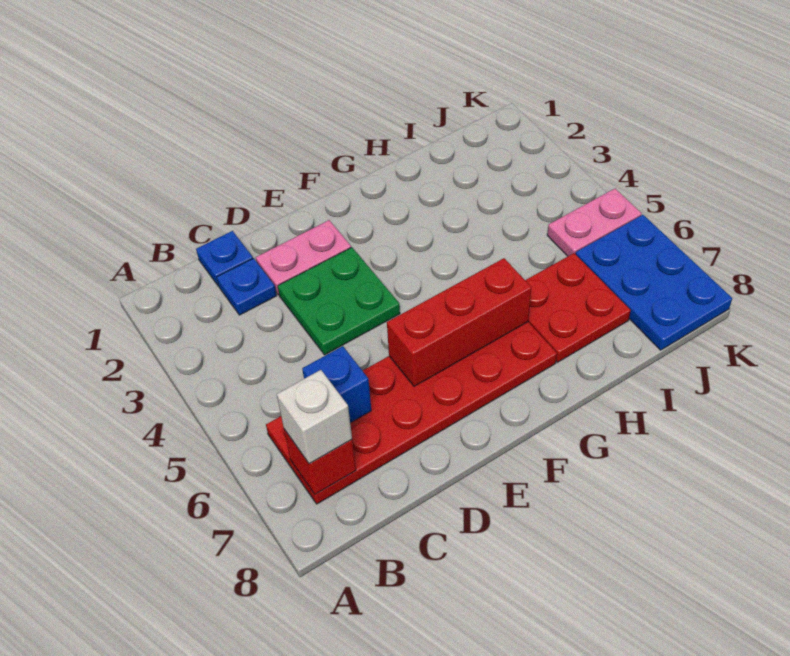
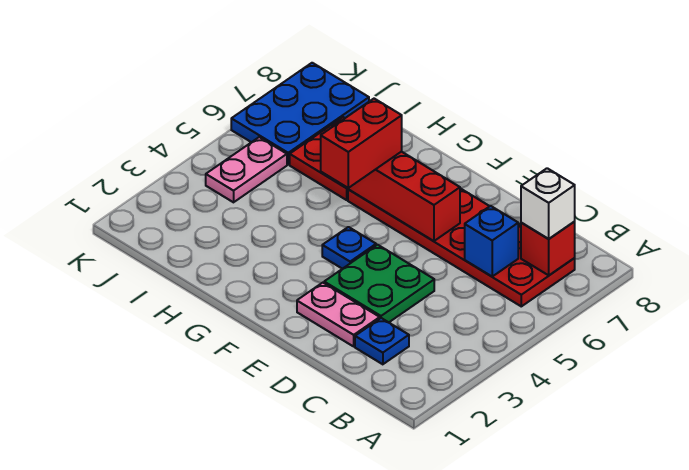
blue 1x1 plate [196,231,253,286] -> blue 1x1 plate moved to [322,227,376,269]
none -> red 1x2 brick [321,99,402,188]
pink 1x2 plate [547,189,642,256] -> pink 1x2 plate turned to [206,137,287,202]

